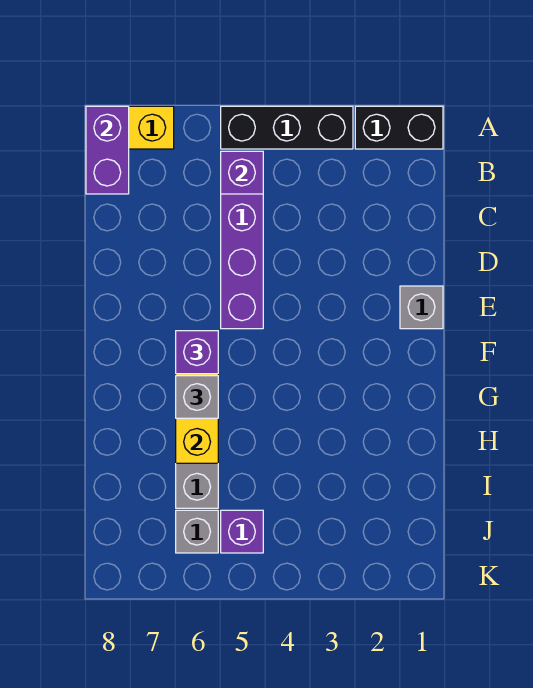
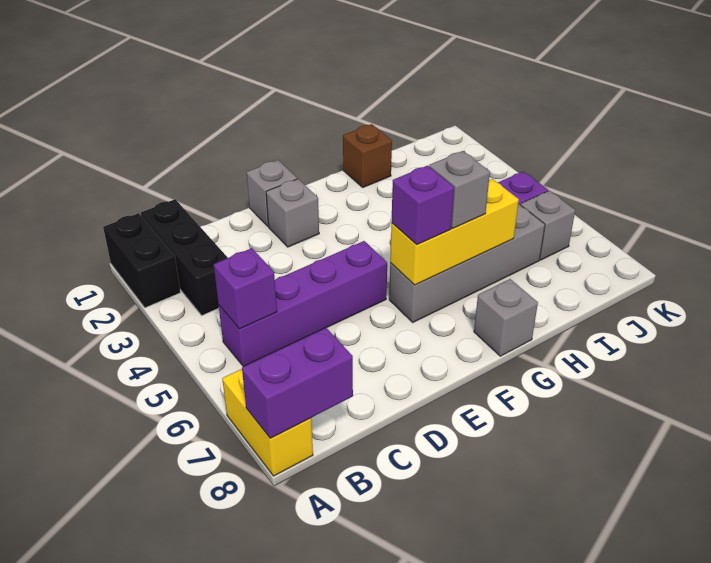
black 1x3 brick [221,106,353,149] -> black 1x3 brick moved to [141,199,228,315]
none -> grey 1x1 brick [266,179,319,247]
none -> grey 1x1 brick [474,279,538,356]
none -> brown 1x1 brick [343,124,392,187]

